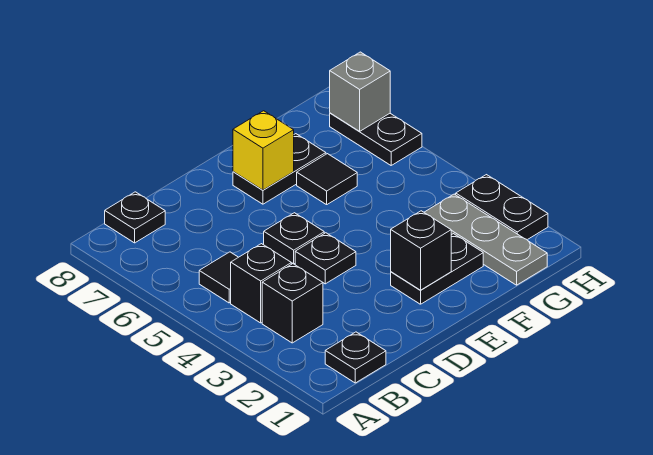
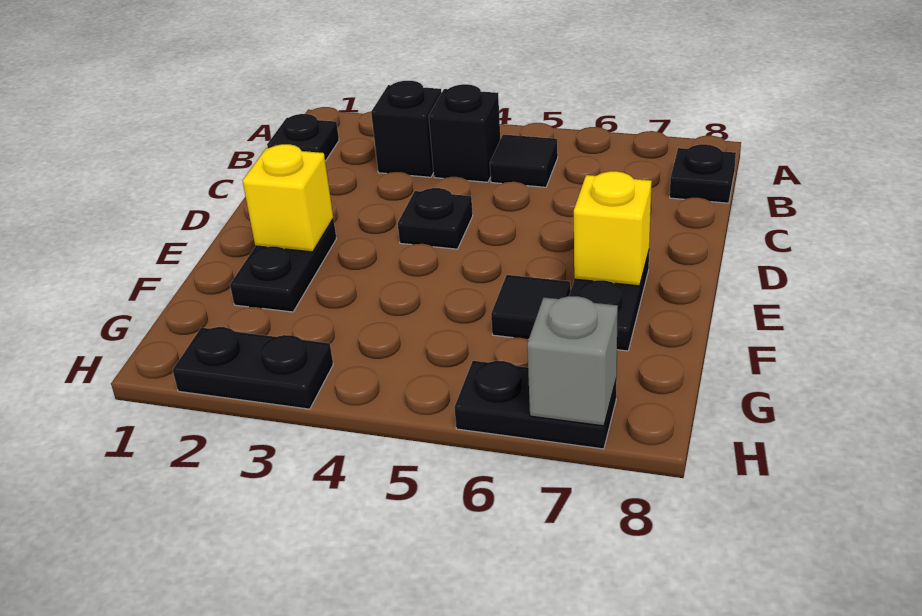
black 1x1 plate [264,213,324,264] -> none
black 1x1 brick [391,211,451,290] -> yellow 1x1 brick [243,144,333,252]
grey 1x3 plate [424,194,547,285] -> none

